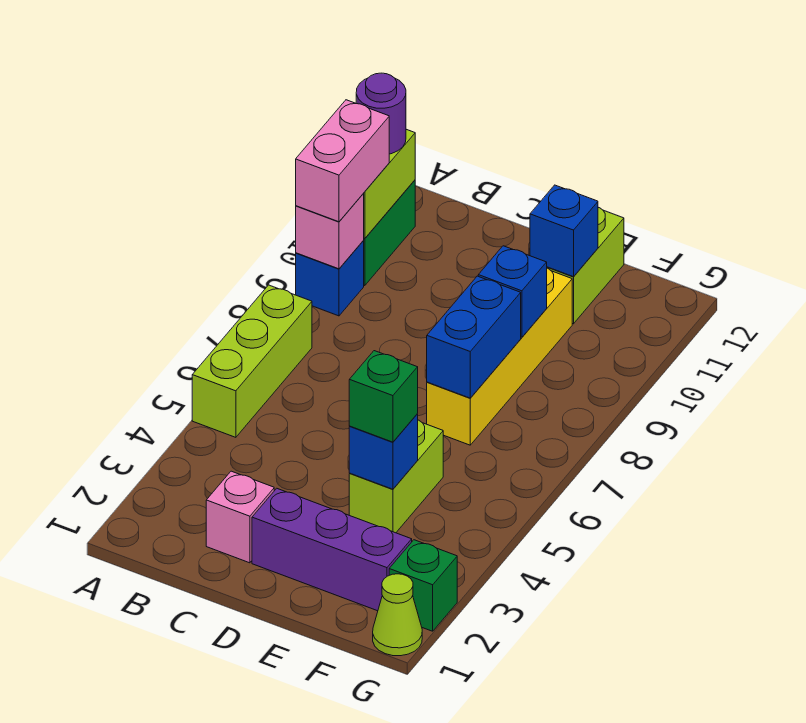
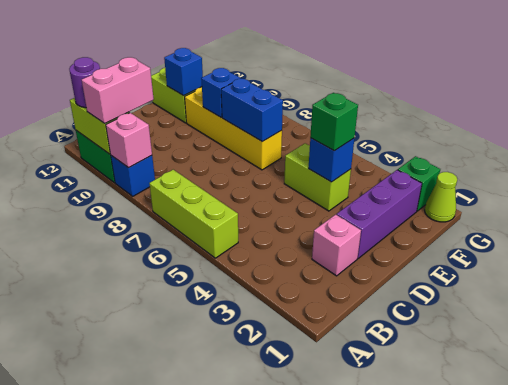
pink 1x2 brick [296,100,389,222] -> pink 1x2 brick turned to [82,57,154,123]

